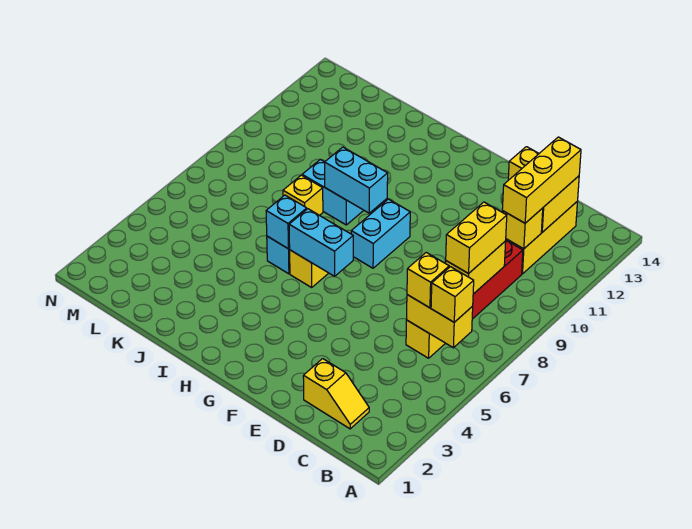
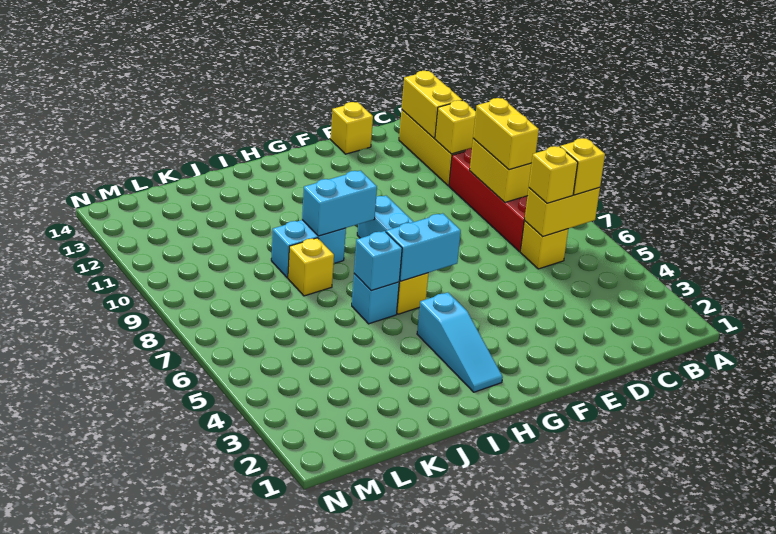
yellow 1x2 slope [303,359,369,429] -> none
yellow 1x3 brick [502,137,581,223] -> none
none -> cyan 1x3 slope [417,293,503,392]

